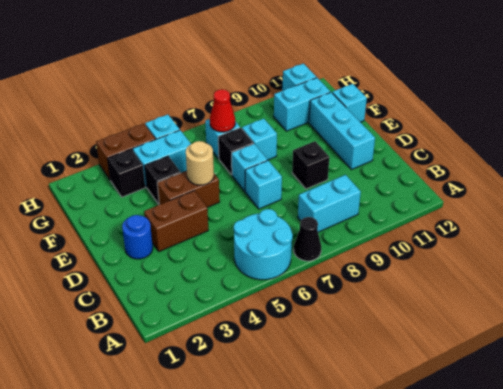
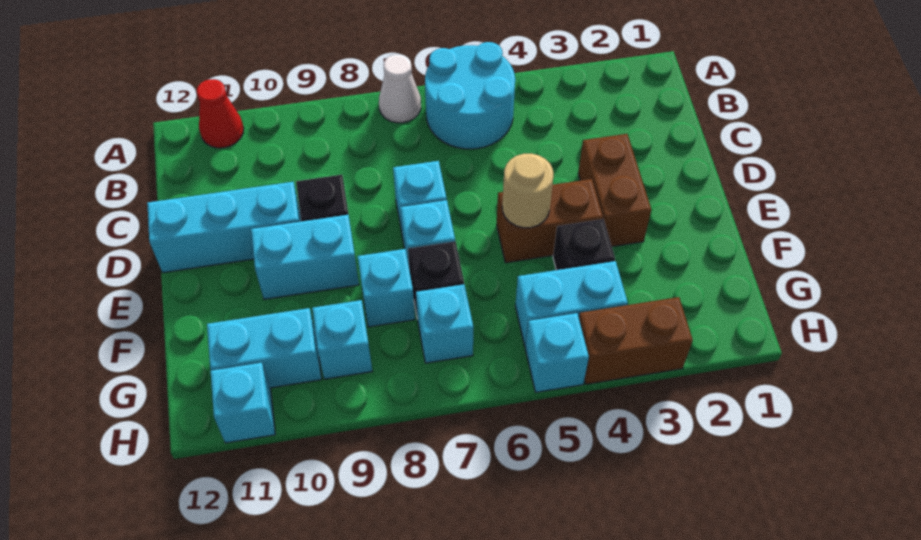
black 1x1 cone [294,217,321,261] -> white 1x1 cone [379,54,421,123]
cyan 1x2 brick [298,175,361,232] -> cyan 1x2 brick moved to [251,215,359,299]
blue 1x1 round brick [122,215,153,259] -> none
brown 1x2 brick [144,191,208,252] -> brown 1x2 brick turned to [578,134,651,246]
cyan 1x3 brick [309,92,375,170] -> cyan 1x3 brick turned to [147,182,301,273]
cyan 1x1 brick [332,84,367,122] -> cyan 1x1 brick moved to [312,300,372,379]
black 1x1 brick [108,149,145,197] -> none
red 1x1 cone [210,89,235,132] -> red 1x1 cone moved to [197,79,244,148]

